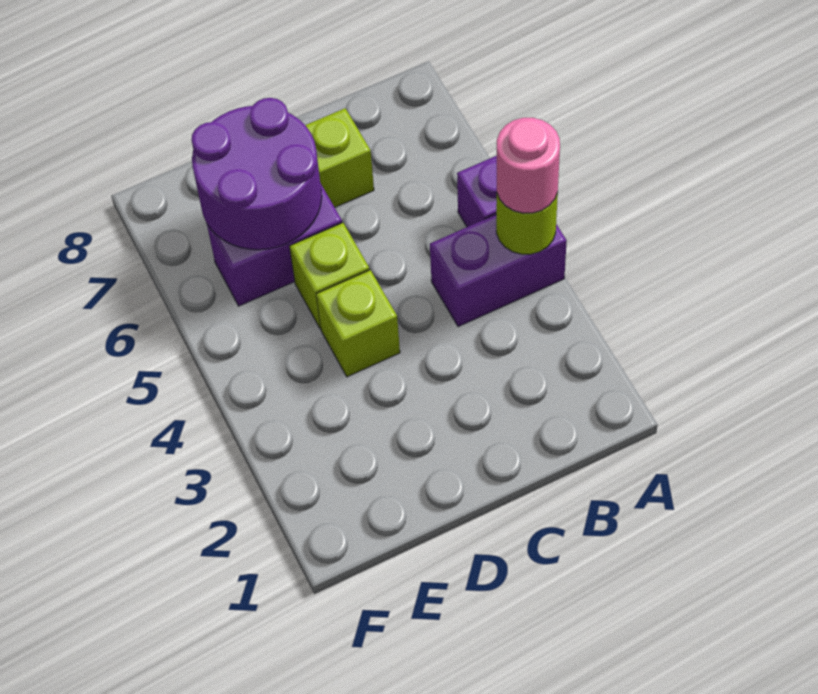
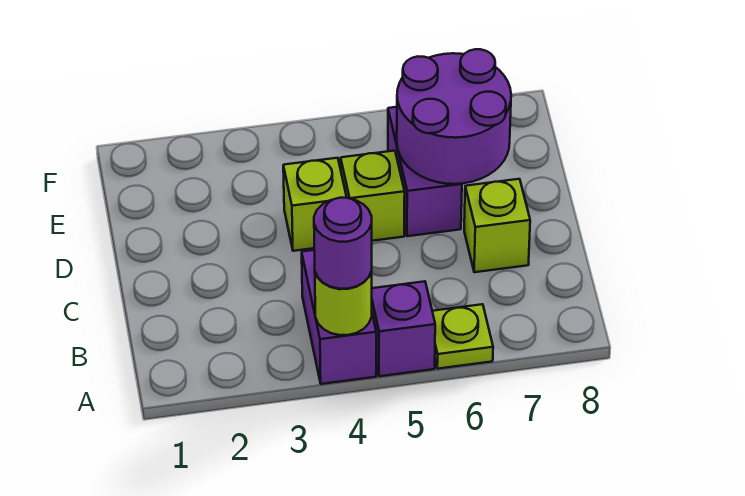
pink 1x1 round brick [497,118,560,213] -> purple 1x1 round brick [314,198,372,289]
none -> lime 1x1 plate [432,304,493,369]

